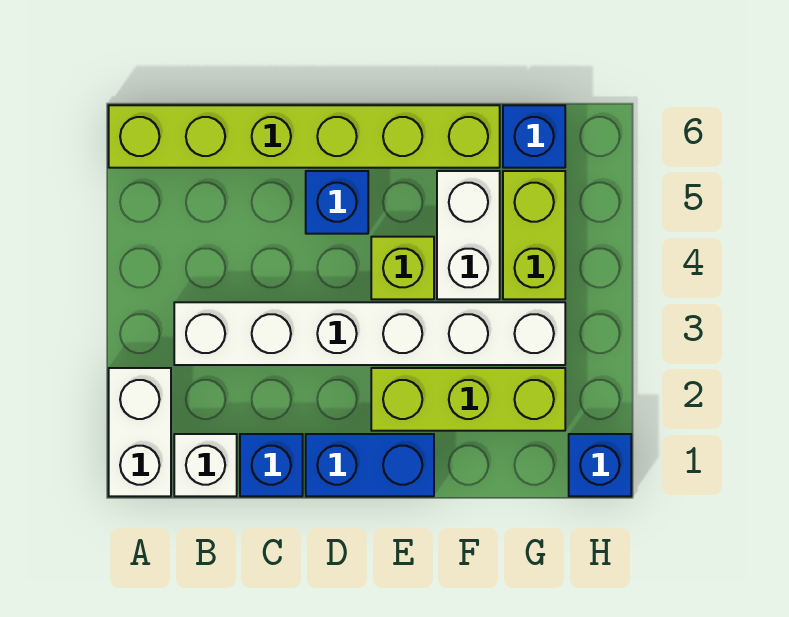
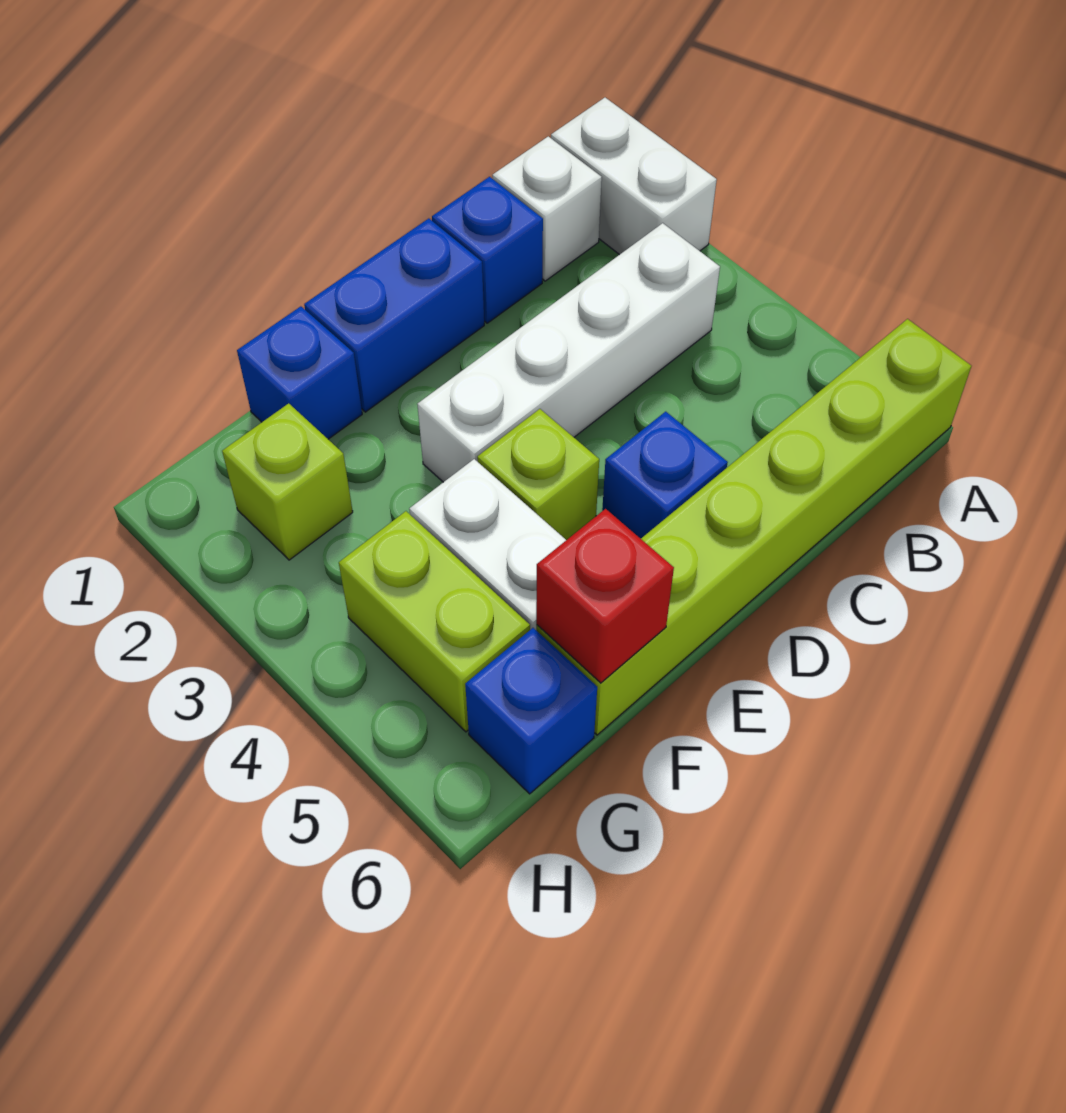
white 1x6 brick [174,302,565,365] -> white 1x4 brick [417,223,720,482]
lime 1x3 brick [371,368,565,431] -> lime 1x1 brick [222,403,353,560]
none -> red 1x1 brick [536,509,674,683]
blue 1x1 brick [569,434,631,496] -> blue 1x1 brick moved to [237,306,362,439]

